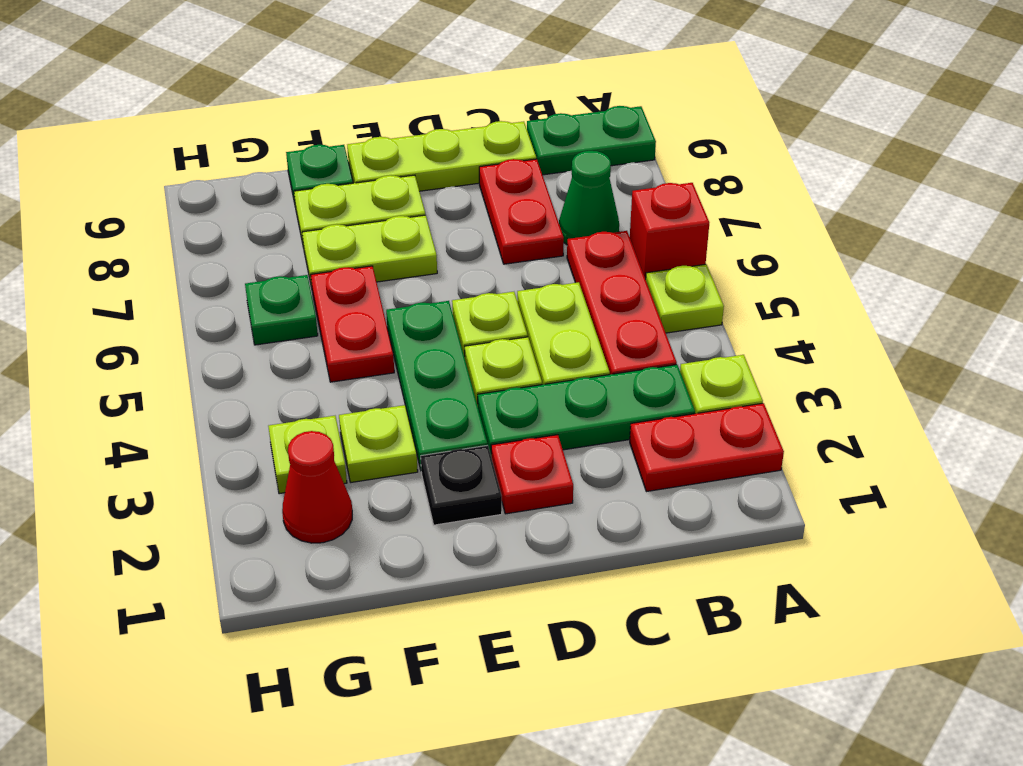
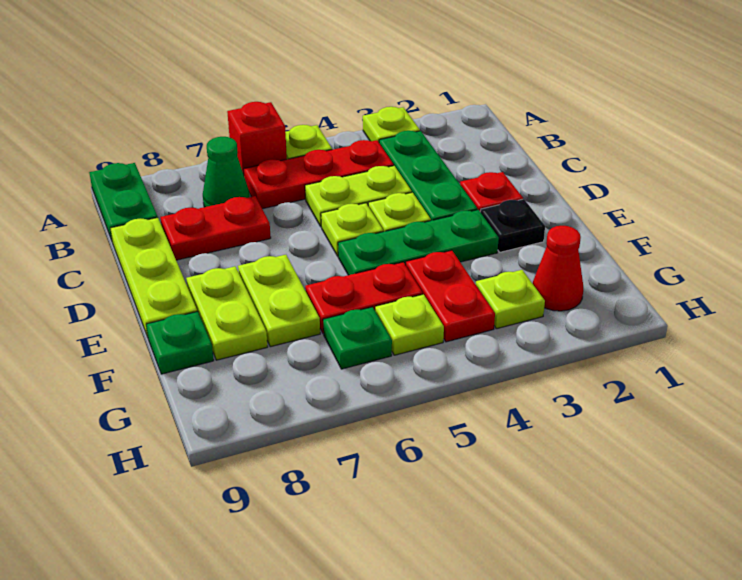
red 1x2 plate [630,403,784,492] -> red 1x2 plate moved to [406,250,495,342]
lime 1x1 plate [339,405,418,482] -> lime 1x1 plate moved to [375,294,444,355]

